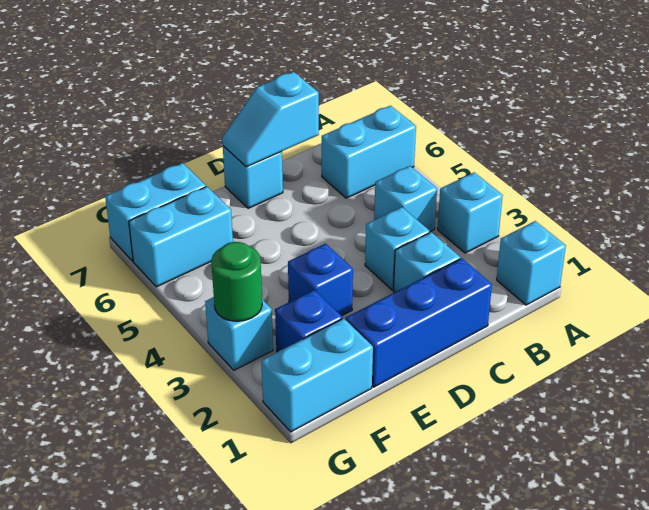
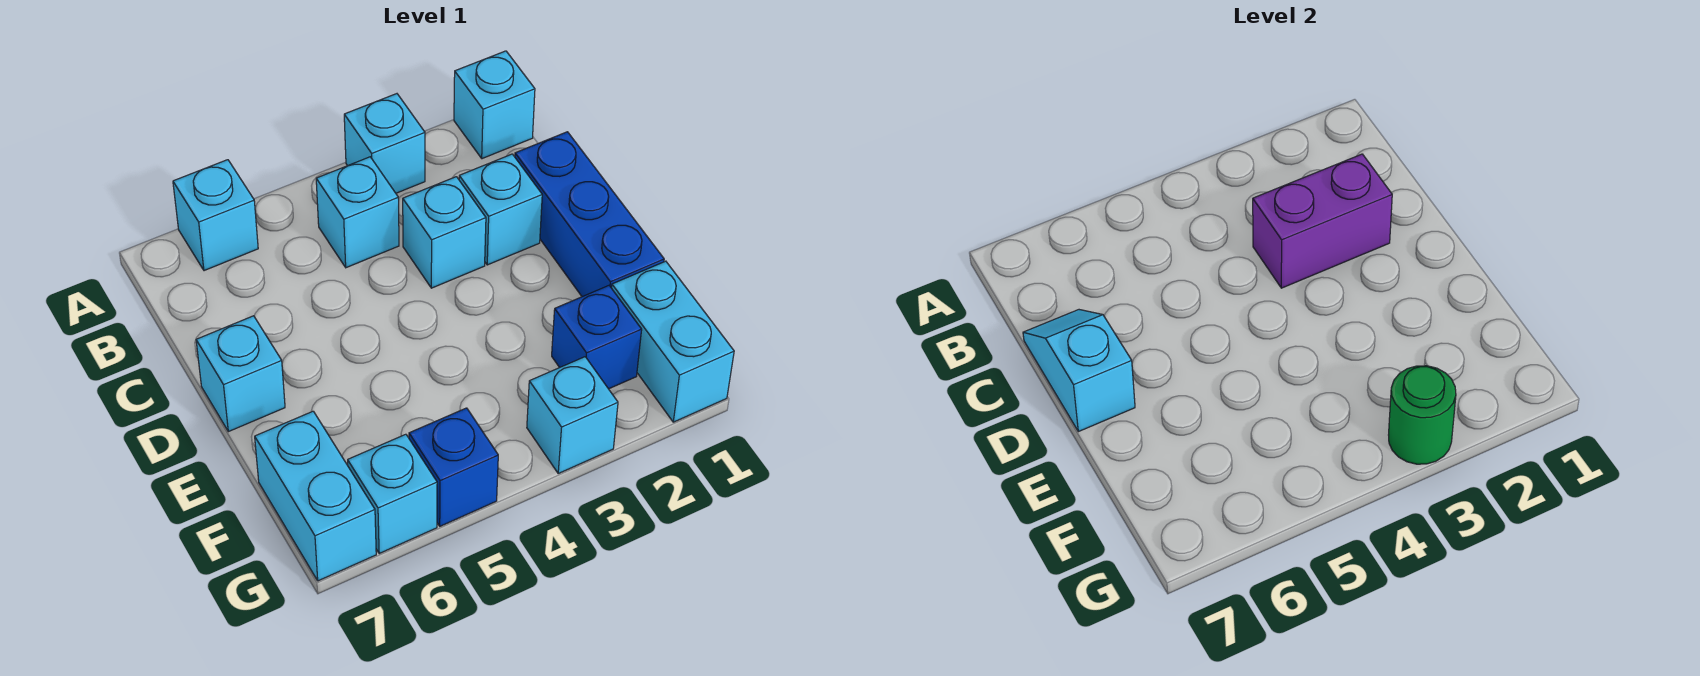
cyan 1x2 brick [322,106,416,198] -> cyan 1x1 brick [173,160,258,271]
none -> purple 1x2 brick [1253,154,1392,288]
cyan 1x2 slope [222,72,319,167] -> cyan 1x2 slope turned to [1023,310,1135,432]
blue 1x1 brick [288,244,353,316] -> blue 1x1 brick moved to [409,408,498,526]
cyan 1x2 brick [129,187,233,287] -> cyan 1x1 brick [348,434,437,553]

